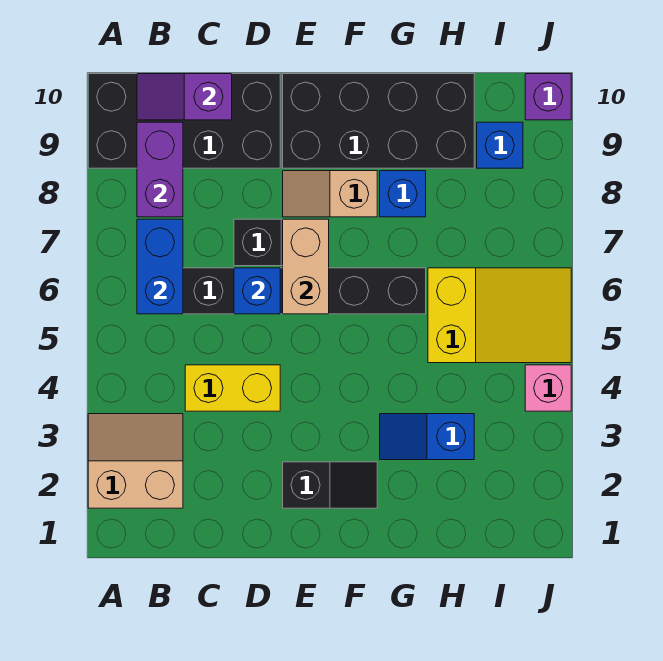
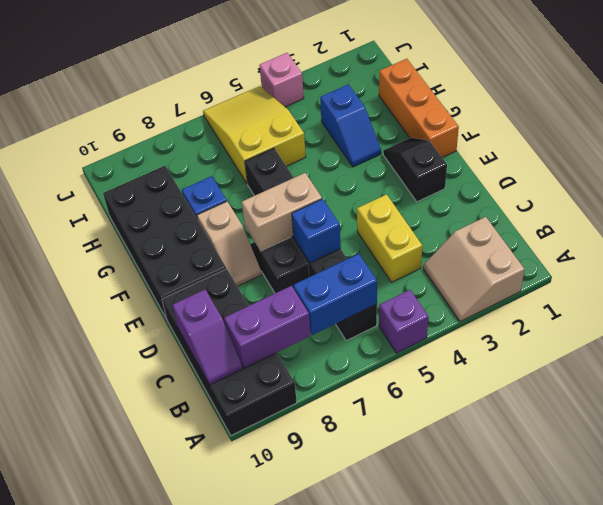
none -> orange 1x3 brick [379,59,459,157]
blue 1x1 brick [477,122,523,168] -> none
purple 1x1 brick [525,74,571,120] -> purple 1x1 brick moved to [379,290,429,353]

